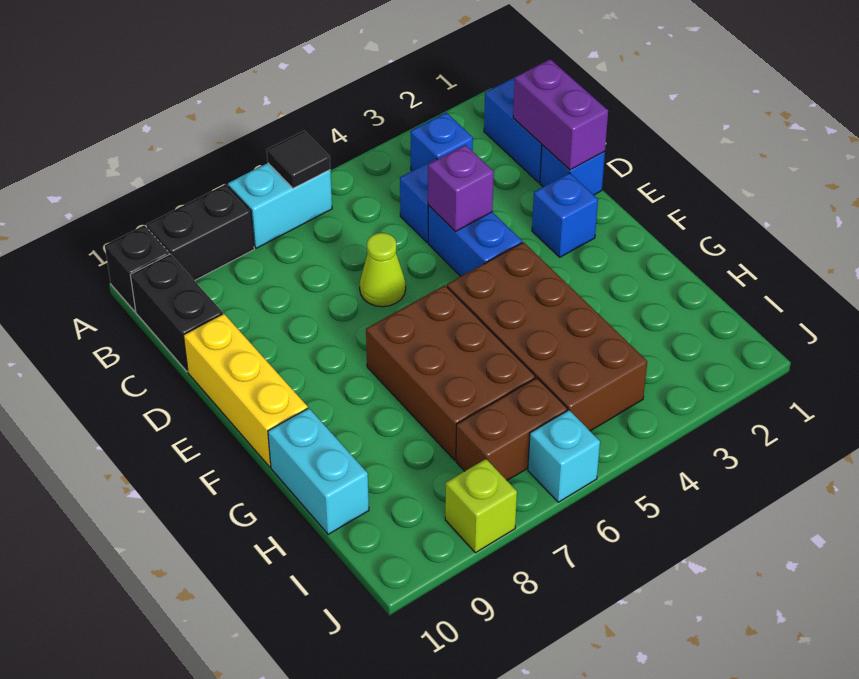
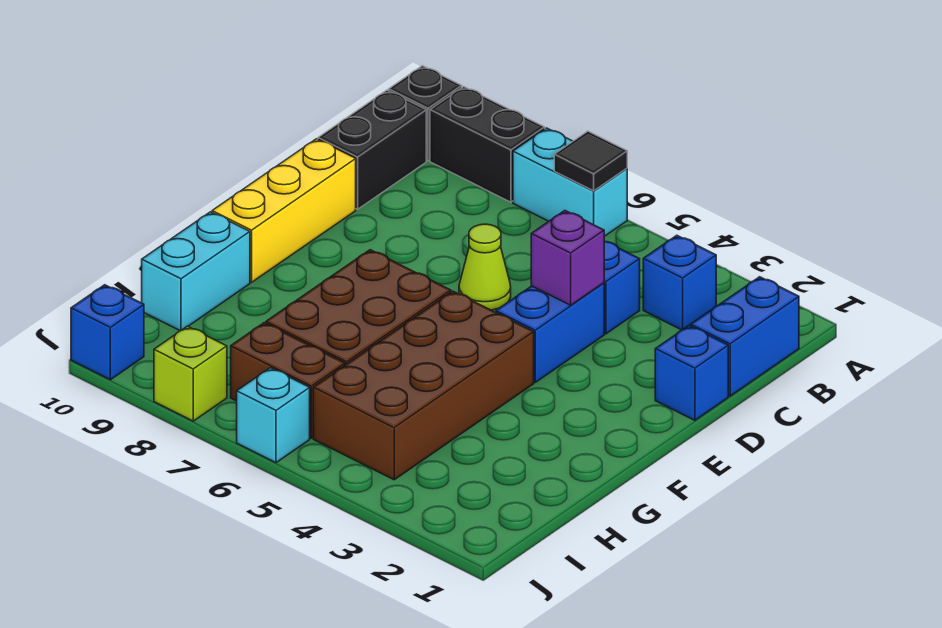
purple 1x2 brick [513,59,608,170] -> none
blue 1x1 brick [532,173,598,257] -> blue 1x1 brick moved to [71,285,144,380]

